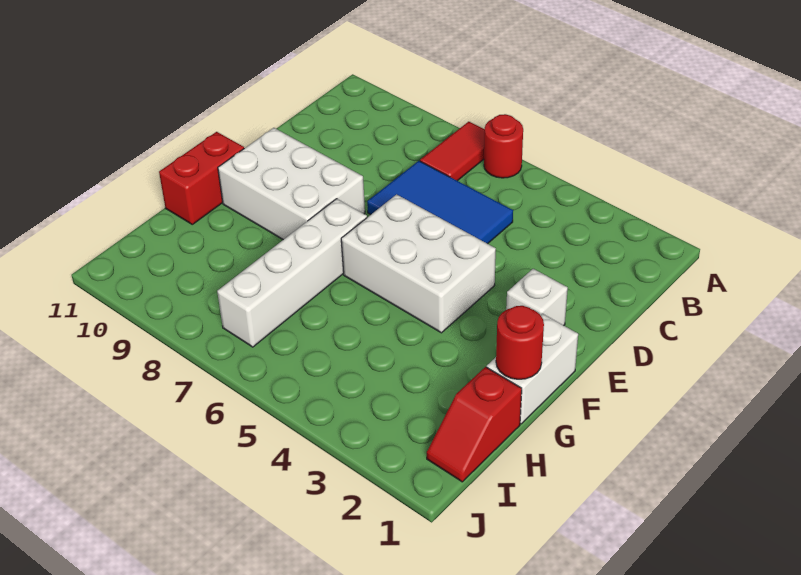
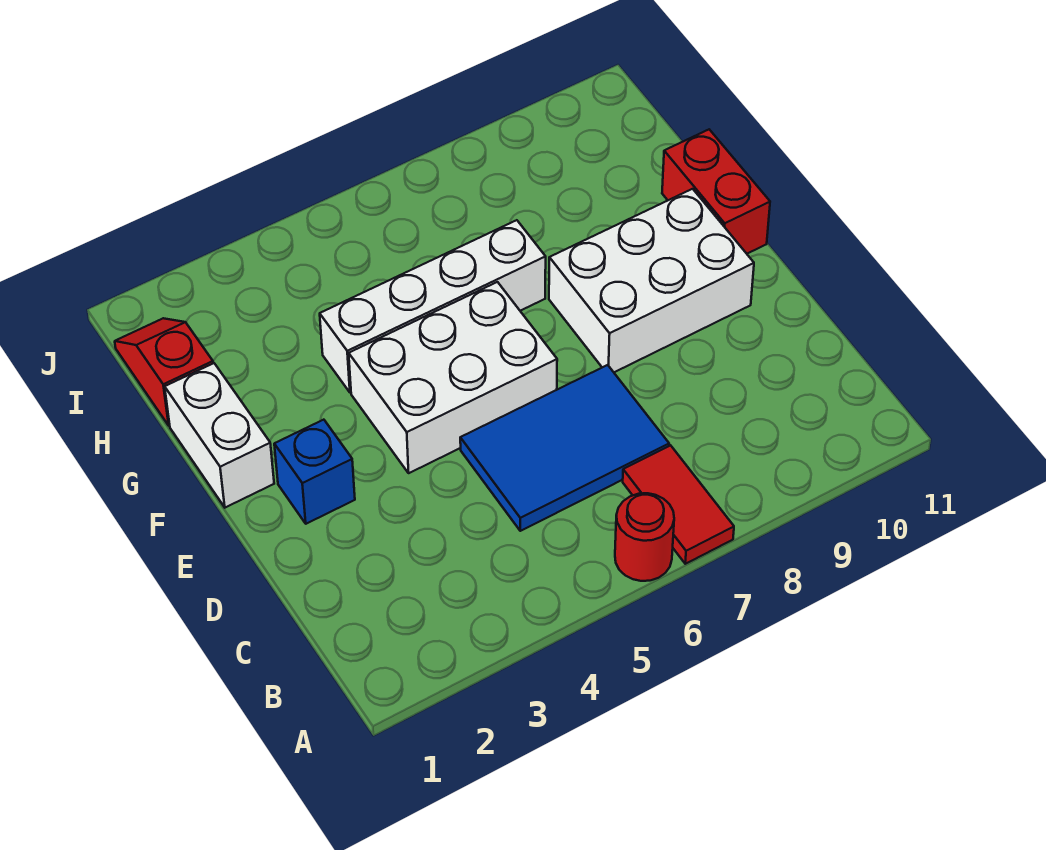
white 1x1 brick [506,269,568,325] -> blue 1x1 brick [274,420,355,524]
white 1x4 brick [217,199,367,347] -> white 1x4 brick turned to [320,220,546,393]
red 1x1 round brick [496,306,544,379] -> none

